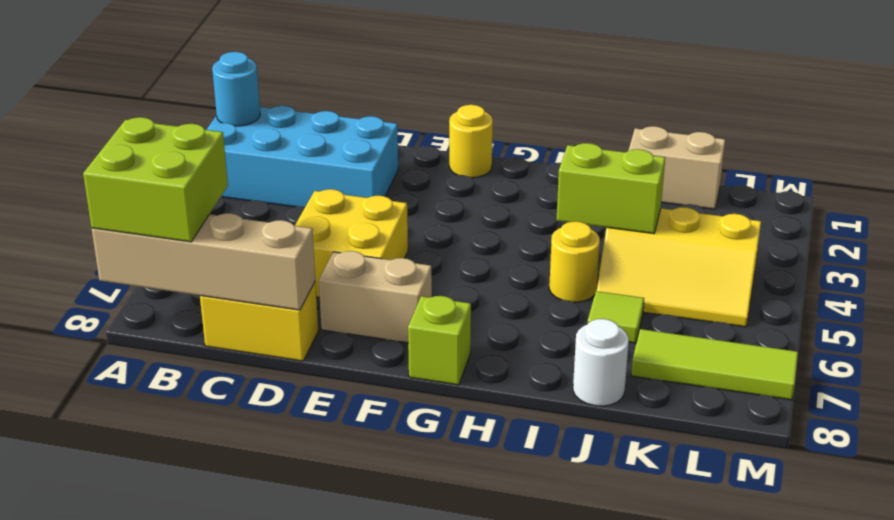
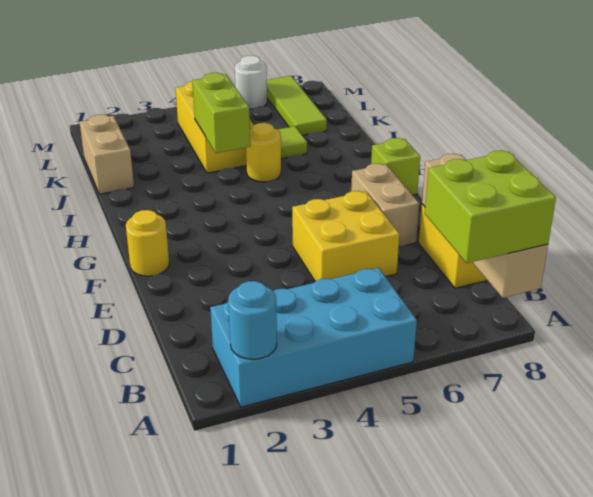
cyan 2x4 brick [206,106,398,207] -> cyan 2x4 brick turned to [210,268,417,407]
white 1x1 round brick [573,319,629,406] -> white 1x1 round brick moved to [235,56,267,109]

